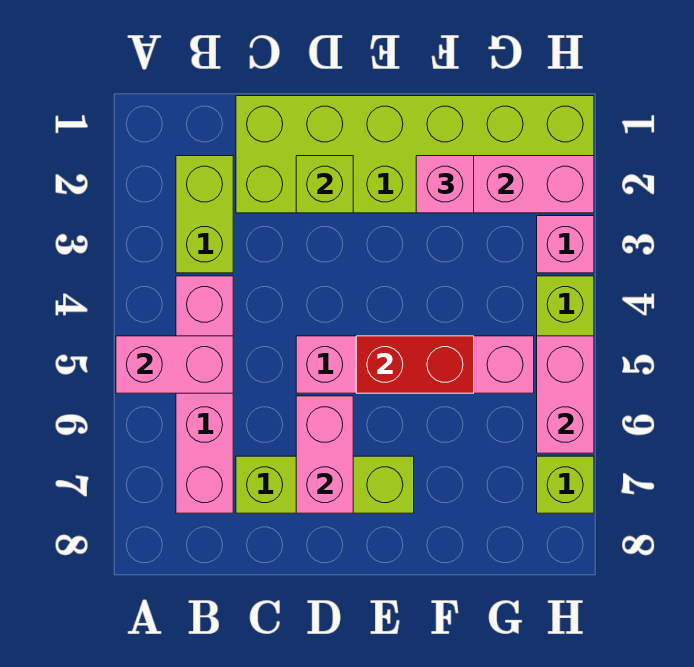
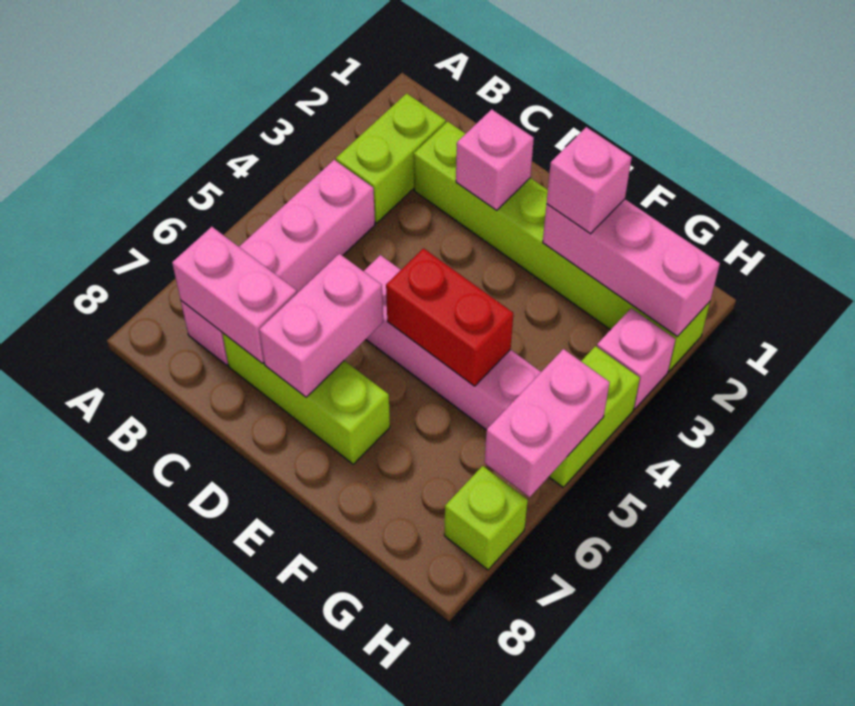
pink 1x2 brick [116,336,233,393] -> pink 1x2 brick moved to [172,227,297,364]
lime 2x6 brick [236,96,594,213] -> lime 1x6 brick [414,122,710,371]
lime 1x1 brick [296,156,353,213] -> pink 1x1 brick [456,109,534,211]

